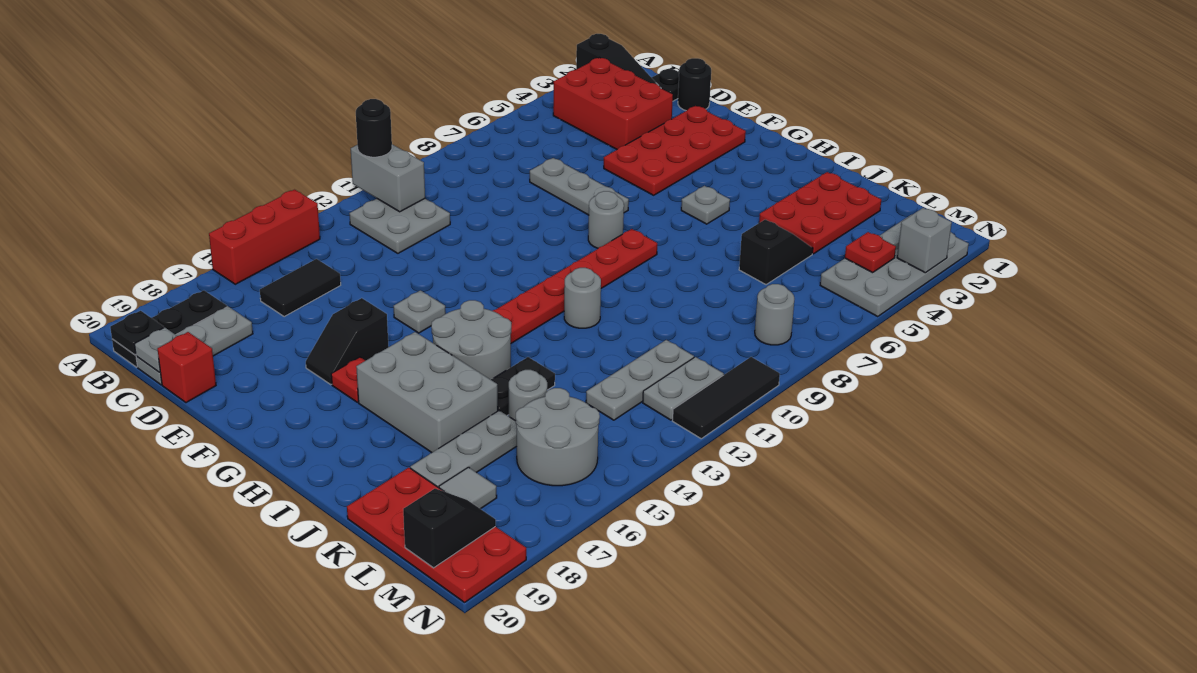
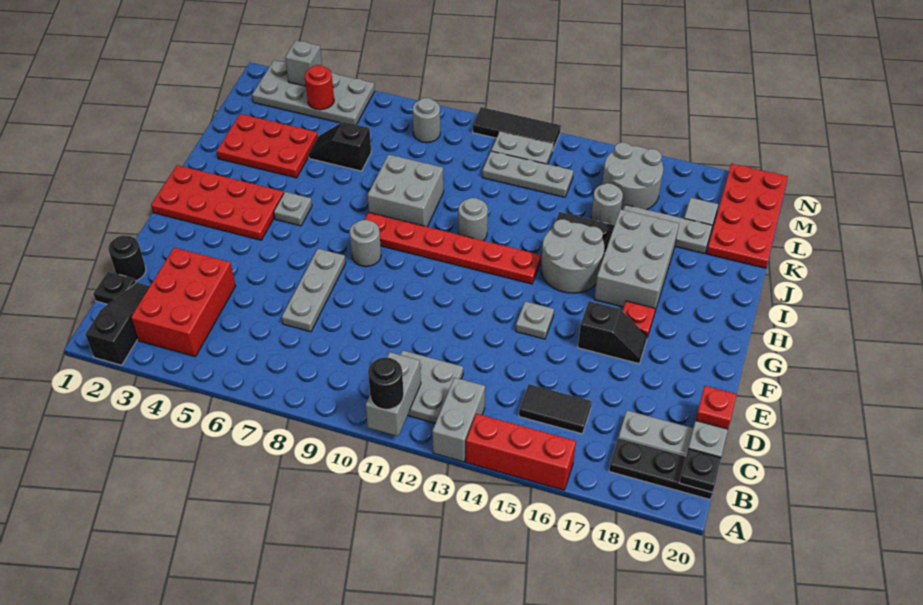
none -> grey 1x2 brick [432,377,485,462]
red 2x4 plate [604,106,746,195] -> red 2x4 plate moved to [151,165,284,240]
none -> grey 2x2 brick [368,154,444,227]
red 1x1 plate [845,232,896,273] -> red 1x1 round brick [305,65,334,110]
black 1x2 slope [403,489,496,568] -> none

